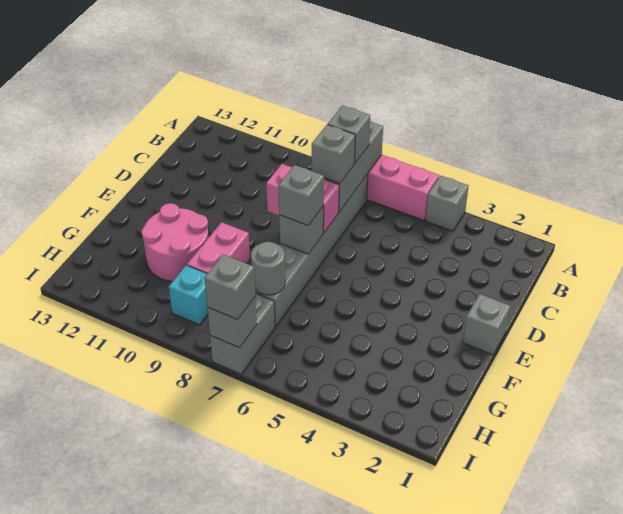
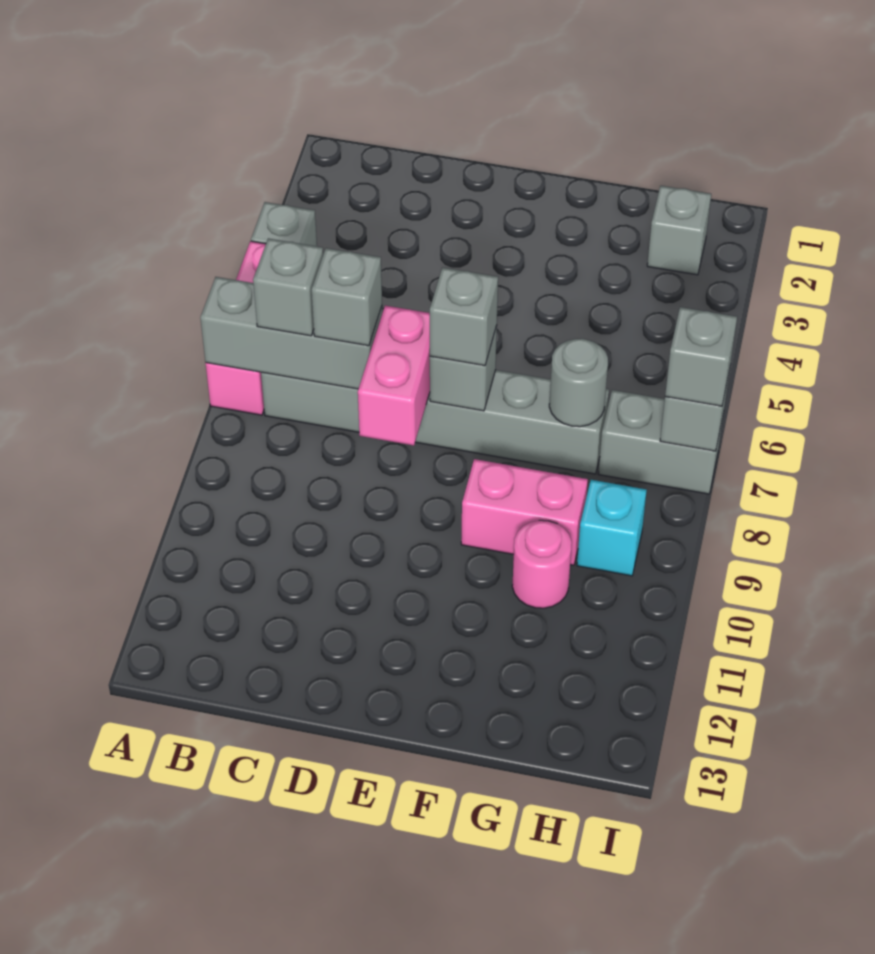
grey 1x1 brick [463,294,510,355] -> grey 1x1 brick moved to [647,186,711,275]
pink 2x2 round brick [141,203,209,282] -> pink 1x1 round brick [512,520,572,608]

